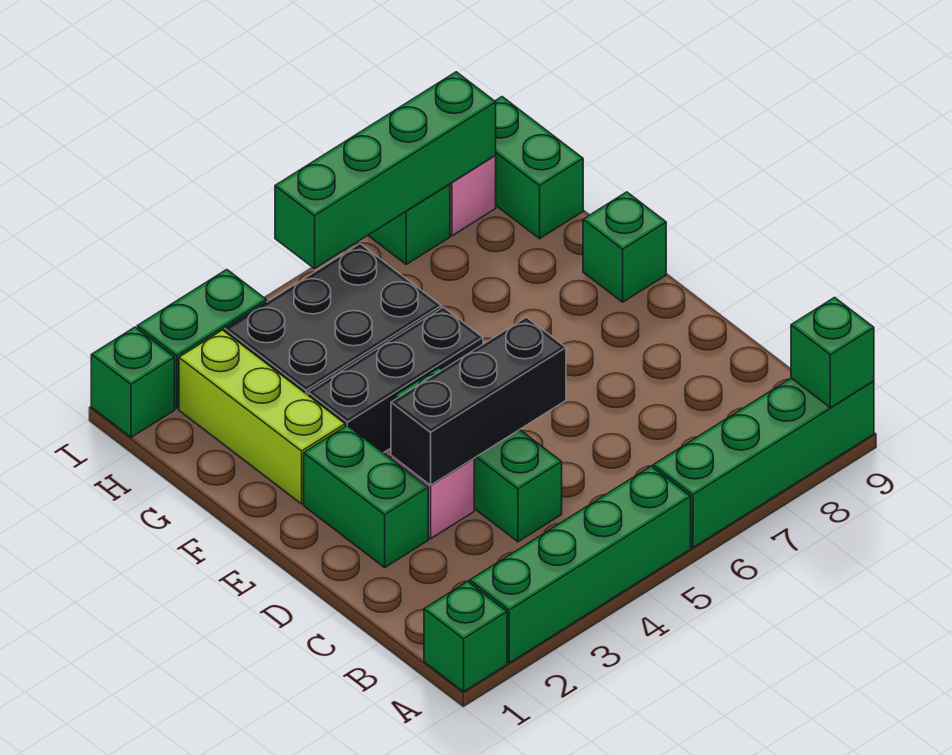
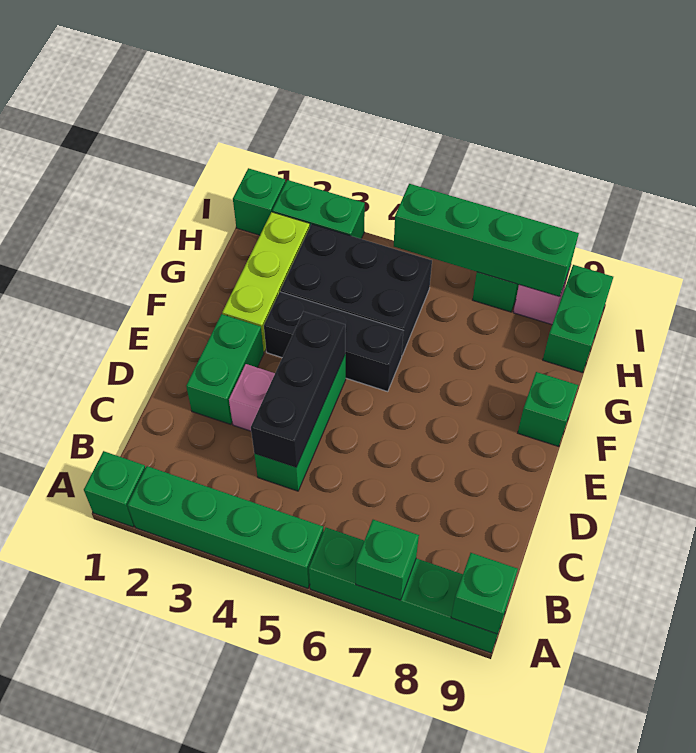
none -> green 1x1 brick [356,520,419,600]
black 1x3 brick [391,317,566,485] -> black 1x3 brick turned to [251,312,345,467]

